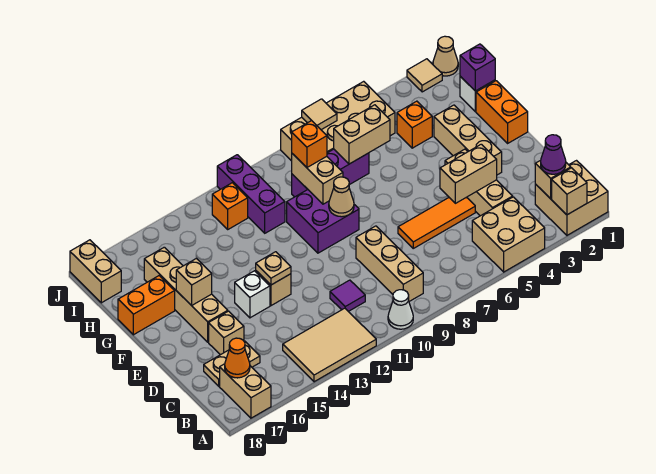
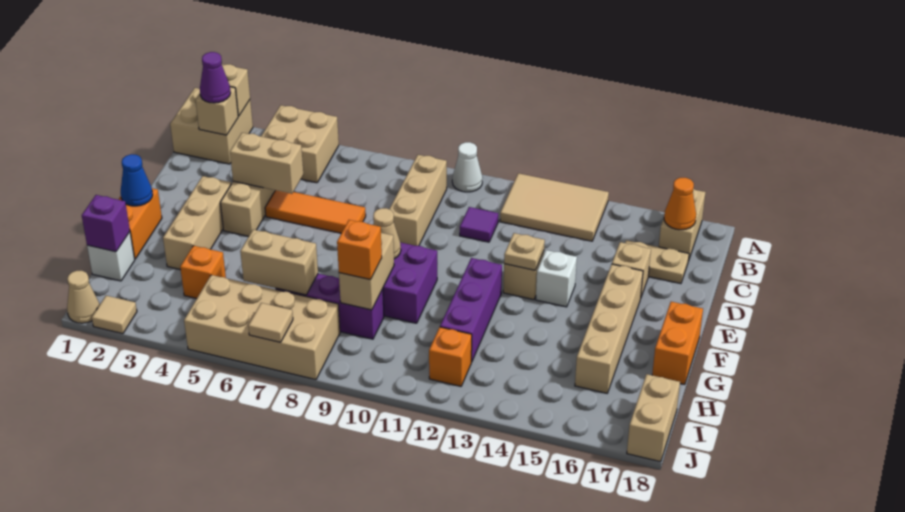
none -> blue 1x1 cone [121,154,153,206]
tan 1x1 brick [176,258,212,306] -> none
orange 1x2 brick [118,276,175,335] -> orange 1x2 brick turned to [652,302,703,385]
purple 1x3 brick [217,155,285,233] -> purple 1x3 brick moved to [440,258,502,362]

